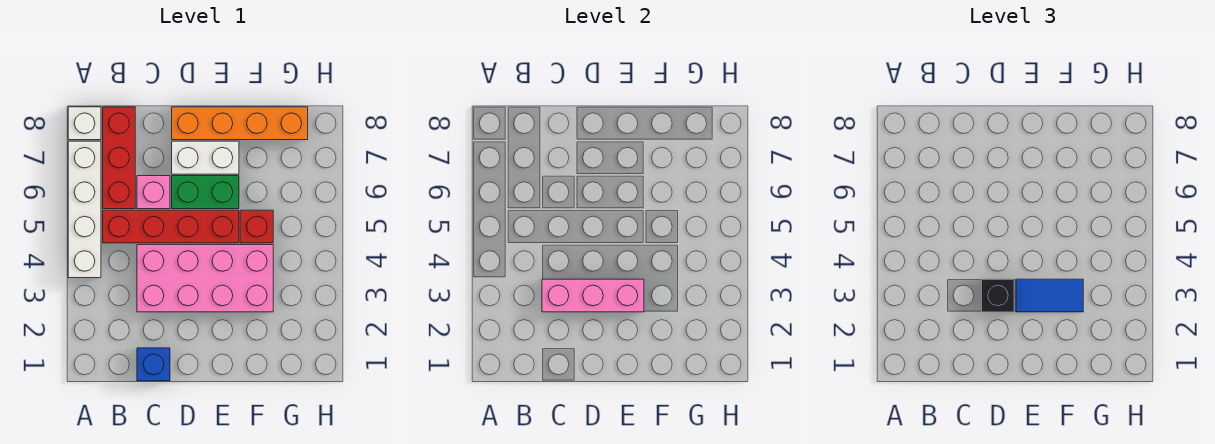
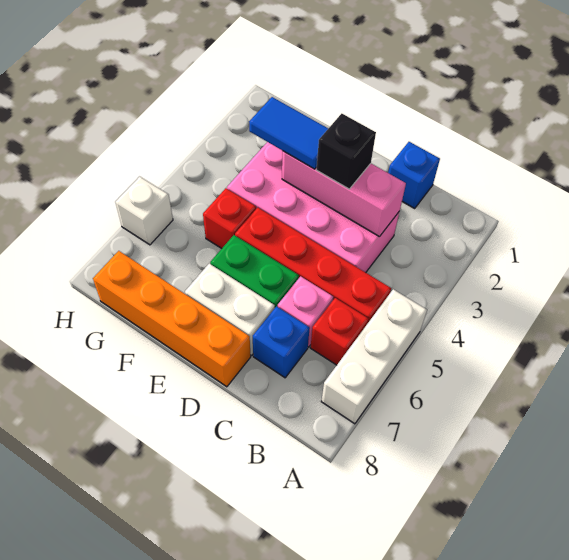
white 1x4 brick [68,141,101,278] -> white 1x3 brick [321,289,427,424]
white 1x1 brick [68,107,101,140] -> white 1x1 brick moved to [115,177,173,245]
red 1x3 brick [103,107,135,209] -> red 1x1 brick [310,298,369,365]
none -> blue 1x1 brick [253,306,310,378]

